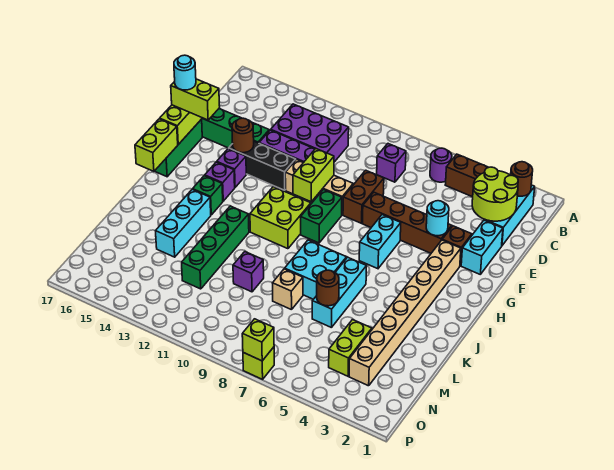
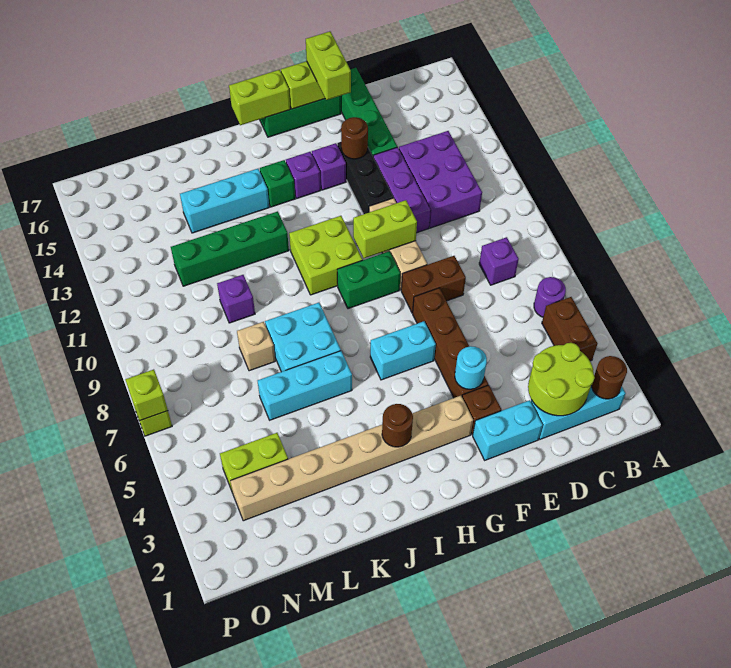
cyan 1x1 round brick [174,55,196,90] -> none
brown 1x1 round brick [317,270,339,306] -> brown 1x1 round brick moved to [382,404,413,447]

